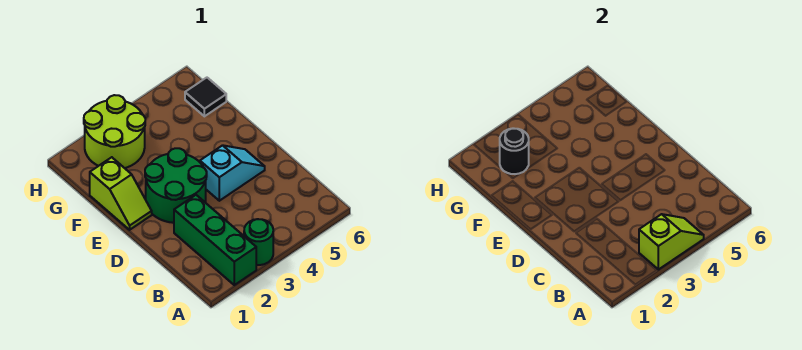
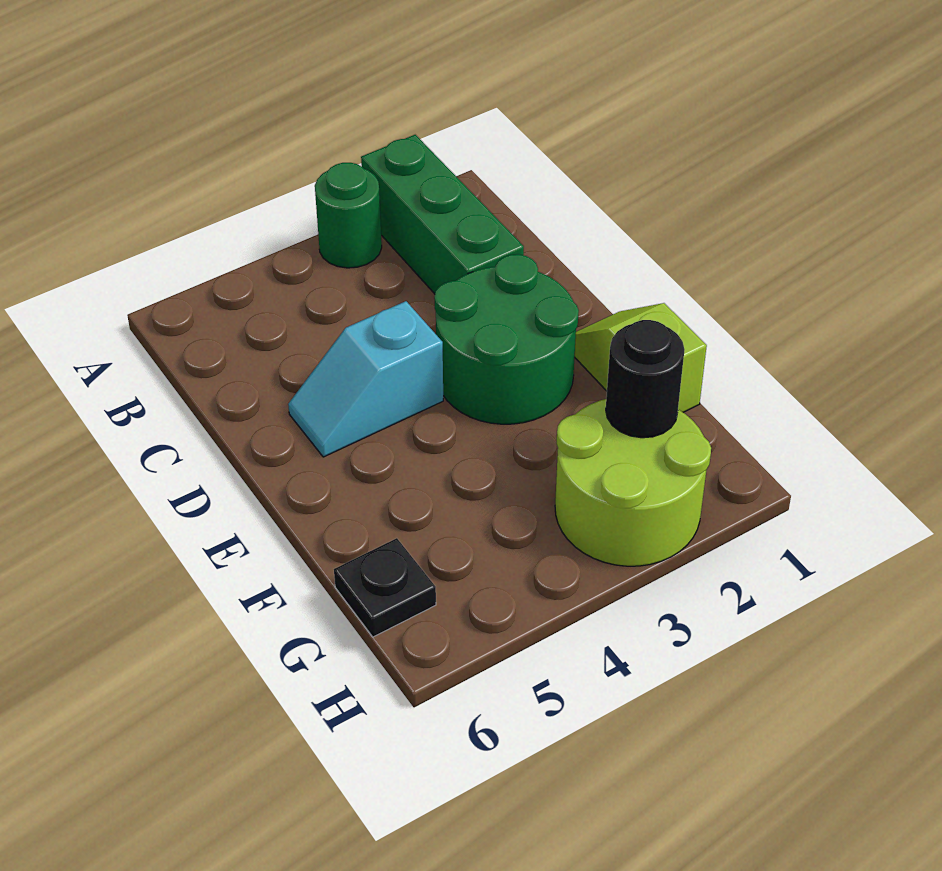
lime 1x2 slope [639,214,704,270] -> none
black 1x1 tile [185,78,226,116] -> black 1x1 plate [334,538,436,637]

